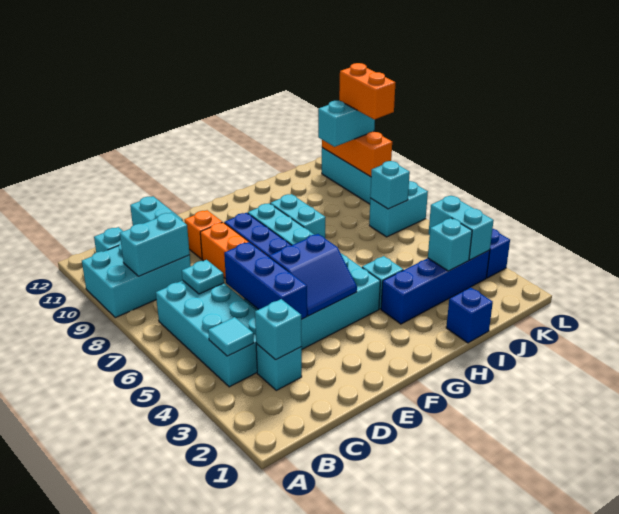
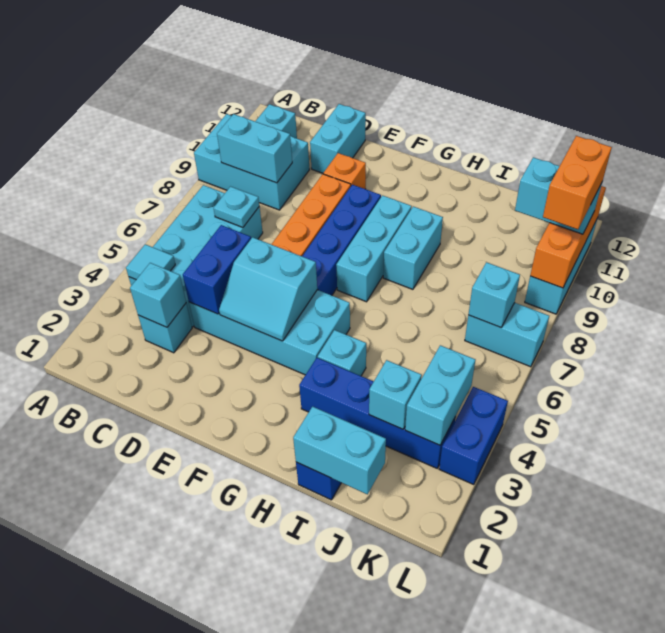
blue 1x3 brick [224,242,307,319] -> blue 1x2 brick [183,225,251,314]
blue 2x2 slope [269,234,357,316] -> cyan 2x2 slope [219,237,317,341]
none -> cyan 1x2 brick [293,407,386,494]

